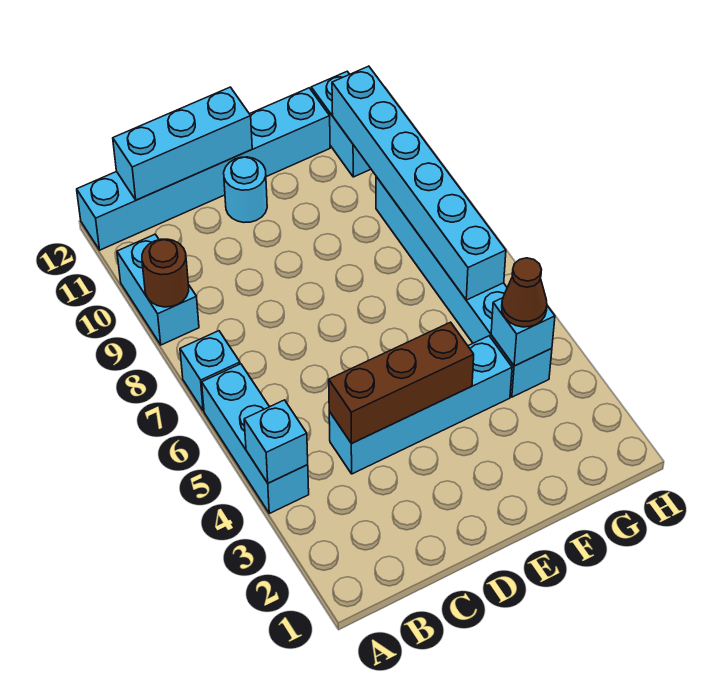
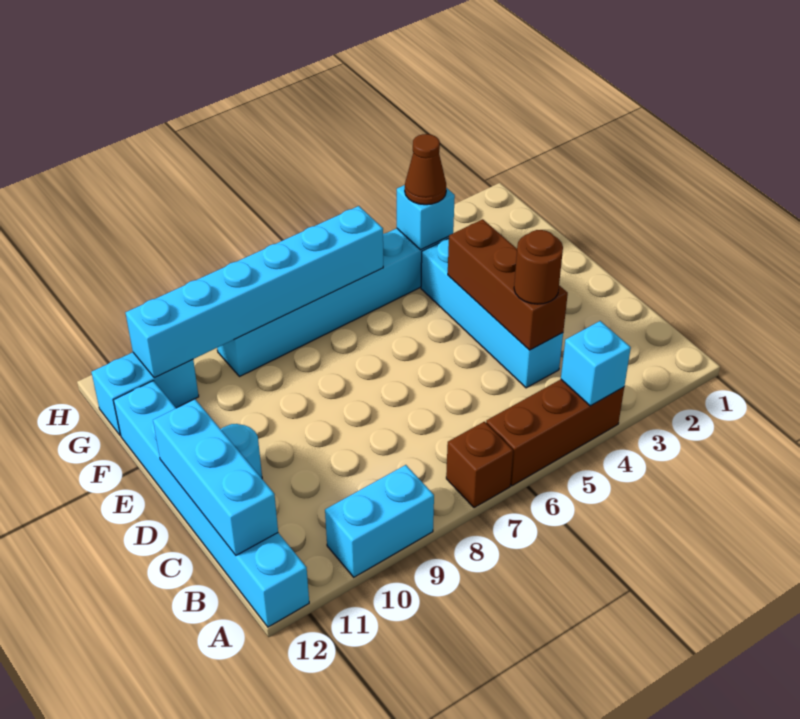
cyan 1x3 brick [202,364,309,513] -> brown 1x3 brick [486,379,624,486]
cyan 1x1 brick [180,331,240,411] -> brown 1x1 brick [446,422,513,508]
brown 1x1 round brick [142,239,189,307] -> brown 1x1 round brick moved to [514,230,563,304]

